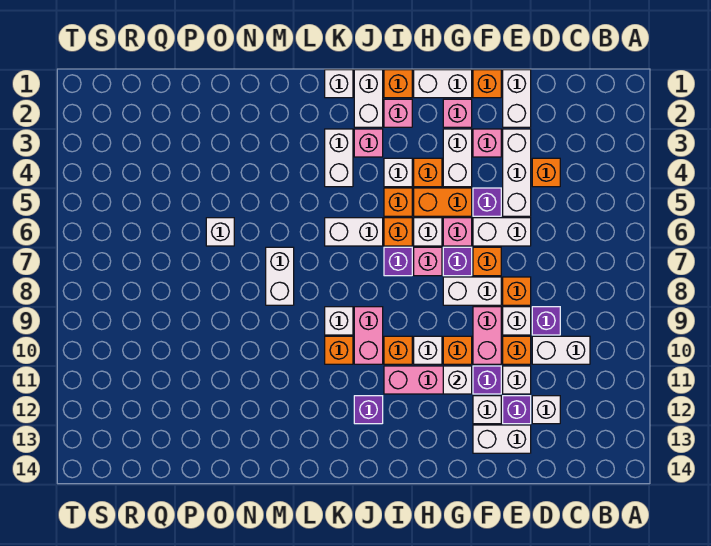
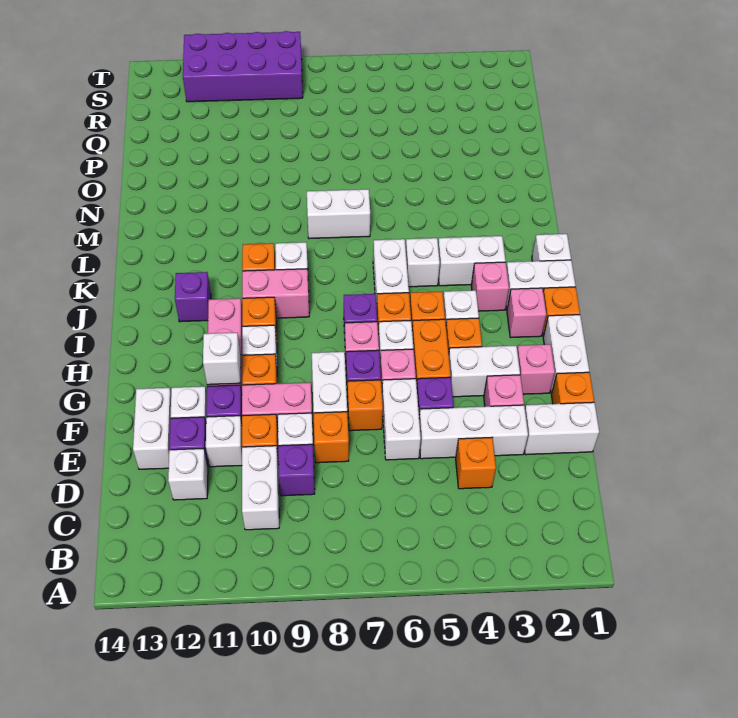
white 1x1 brick [206,218,234,246] -> white 1x1 brick moved to [406,238,440,287]
none -> purple 2x4 brick [183,31,303,102]

